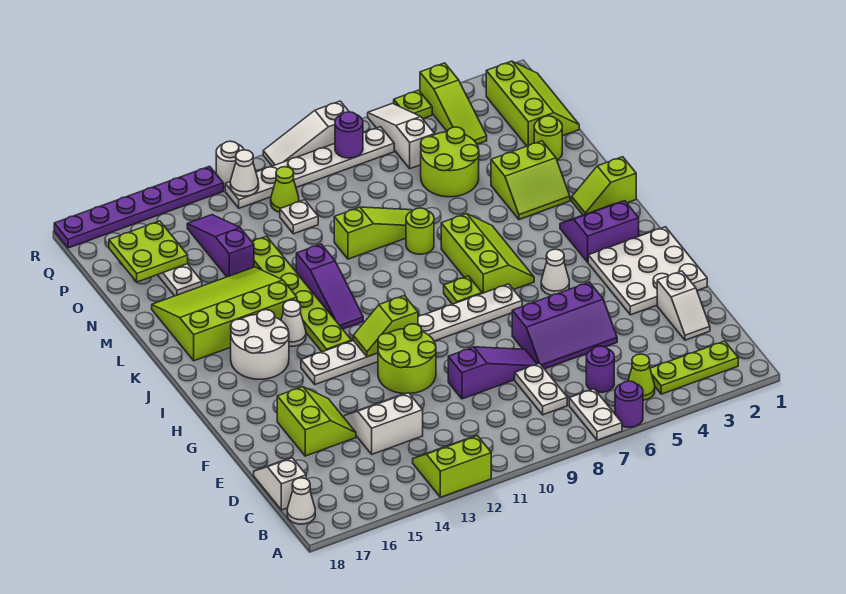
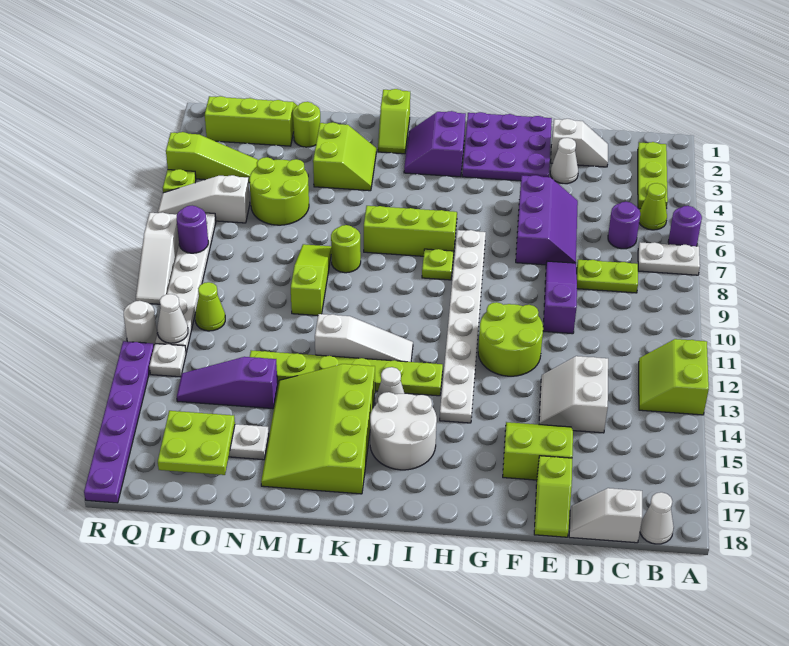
white 1x2 plate [515,363,567,415] -> lime 1x2 plate [577,260,638,293]
white 3x3 plate [588,227,707,315] -> purple 3x3 plate [462,112,552,181]
white 1x1 cone [541,249,569,295] -> white 1x1 cone moved to [550,138,578,184]
lime 1x2 slope [353,296,418,357] -> lime 1x2 slope moved to [534,456,572,537]
purple 1x3 slope [296,244,363,329] -> white 1x3 slope [315,314,413,362]
white 1x1 plate [280,200,318,234] -> white 1x1 plate moved to [149,344,186,377]

